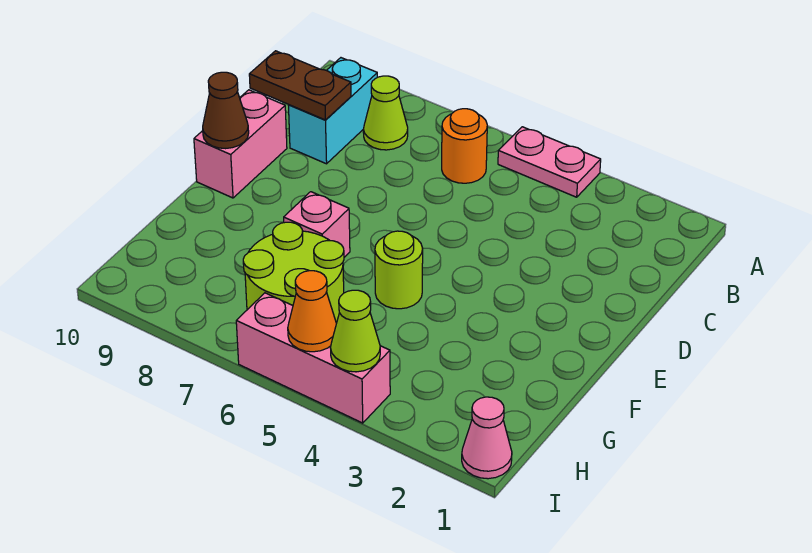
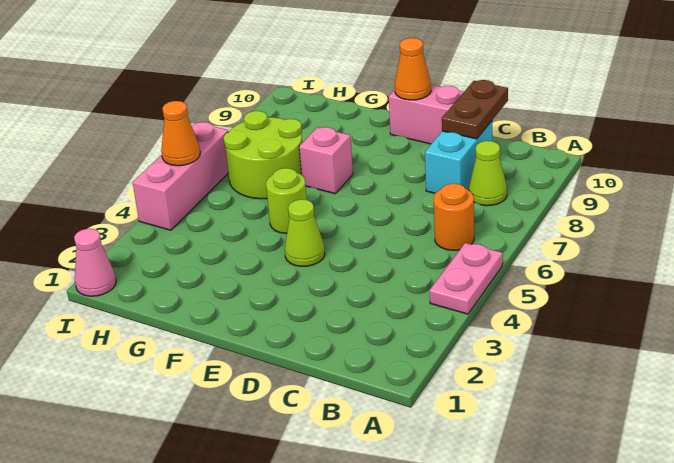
cyan 1x2 brick [288,58,377,164] -> cyan 1x2 brick turned to [425,121,492,193]
brown 1x1 cone [203,72,249,149] -> orange 1x1 cone [395,38,431,100]
lime 1x1 cone [331,290,380,372] -> lime 1x1 cone moved to [285,199,325,266]

